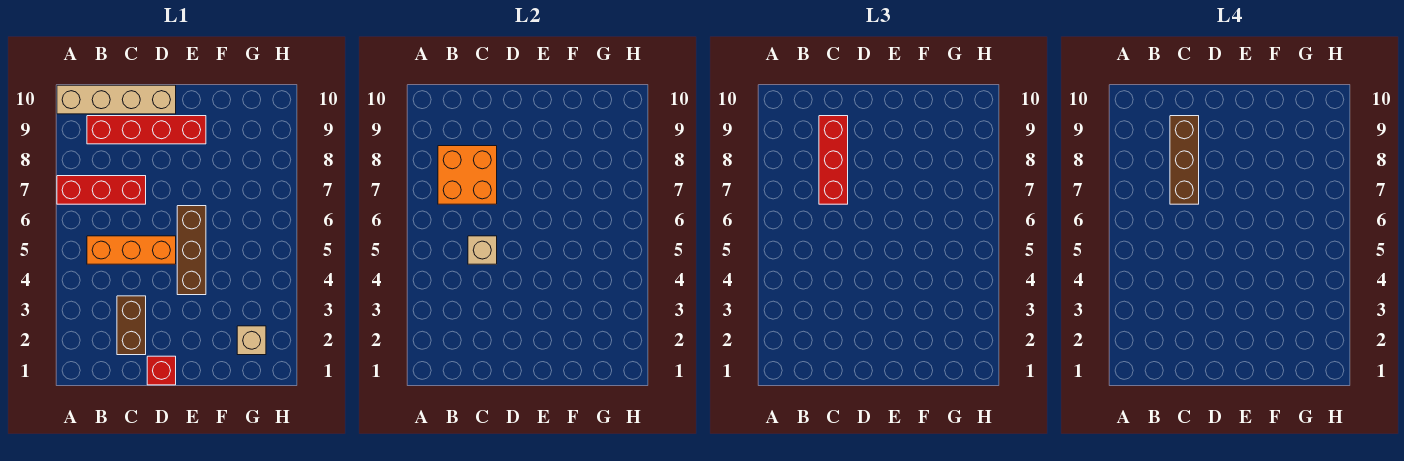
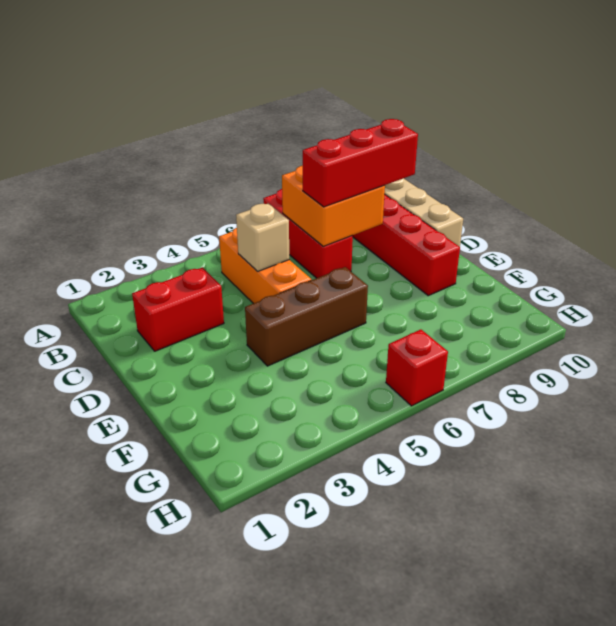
brown 1x2 brick [117,296,146,355] -> red 1x2 brick [132,267,224,351]
brown 1x3 brick [1170,116,1199,204] -> none
red 1x1 brick [147,356,176,385] -> red 1x1 brick moved to [386,329,448,406]
tan 1x1 brick [237,326,266,355] -> none

